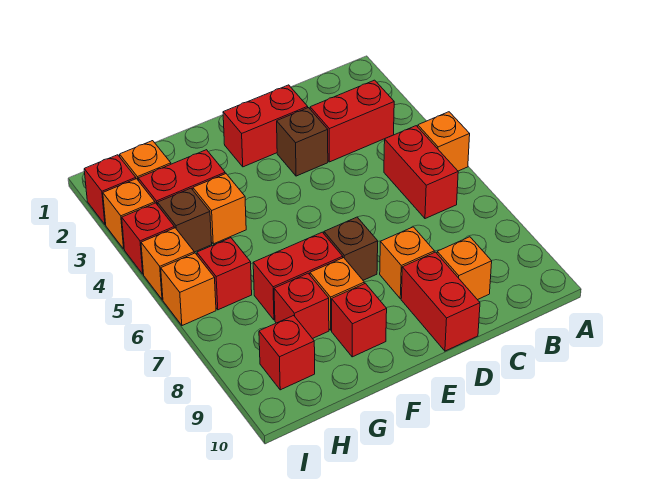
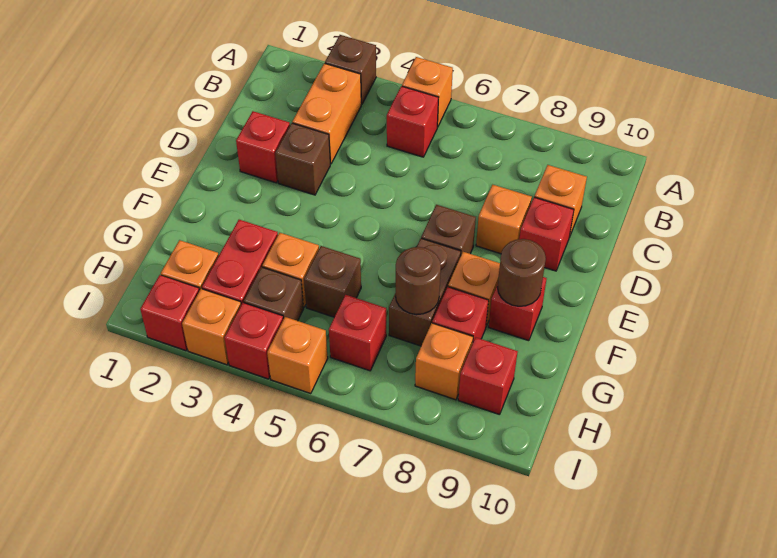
none -> brown 1x1 brick [325,35,376,104]
red 1x2 brick [310,80,394,162] -> orange 1x2 brick [292,63,361,164]
red 1x2 brick [384,126,458,219] -> red 1x1 brick [387,86,438,157]
red 1x2 brick [223,85,308,167] -> red 1x1 brick [236,111,290,183]
red 1x2 brick [401,252,480,351] -> red 1x1 brick [519,197,574,271]
red 1x2 brick [253,232,343,320] -> brown 1x2 brick [389,238,461,346]
none -> brown 1x1 round brick [498,239,546,306]
none -> brown 1x1 brick [304,246,361,317]
none -> brown 1x1 round brick [396,247,441,315]
orange 1x1 brick [161,253,216,326] -> orange 1x1 brick moved to [415,323,473,400]

